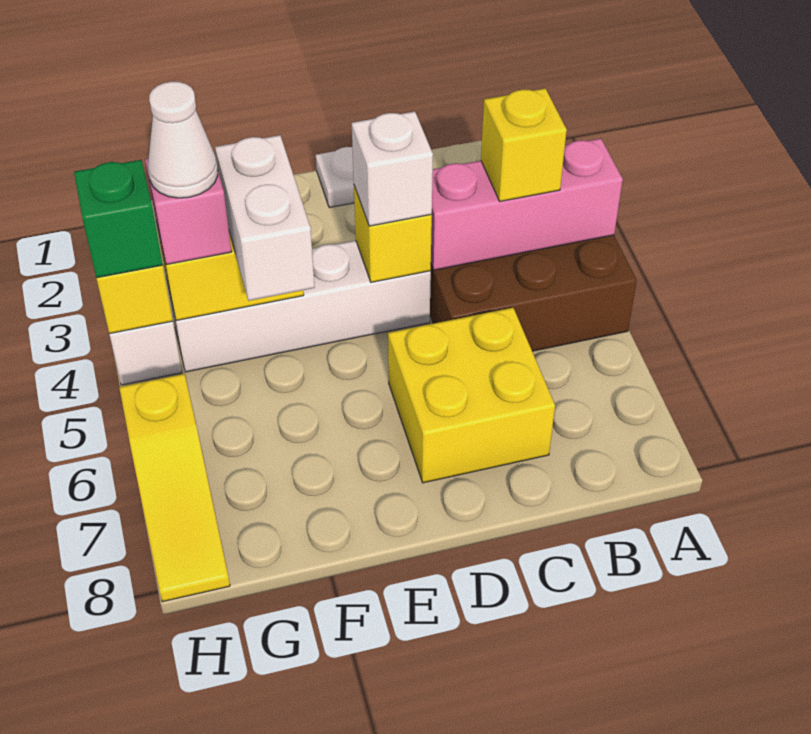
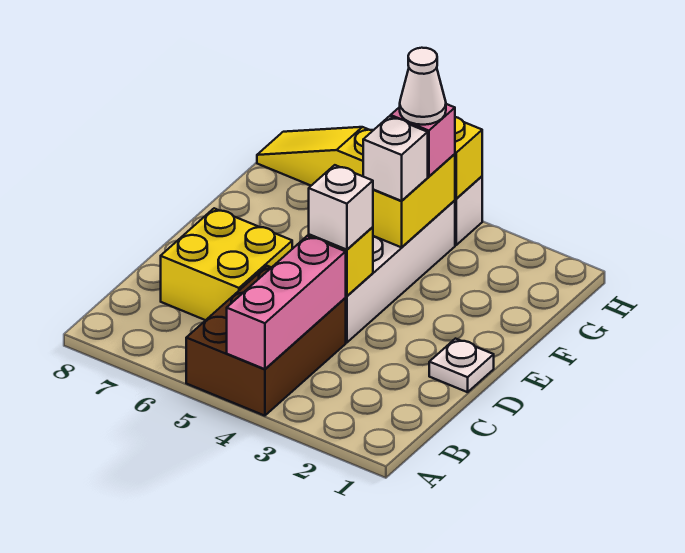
yellow 1x1 brick [481,88,567,201] -> none
white 1x2 brick [215,135,315,301] -> white 1x1 brick [363,116,428,201]
green 1x1 brick [74,160,163,278] -> none

